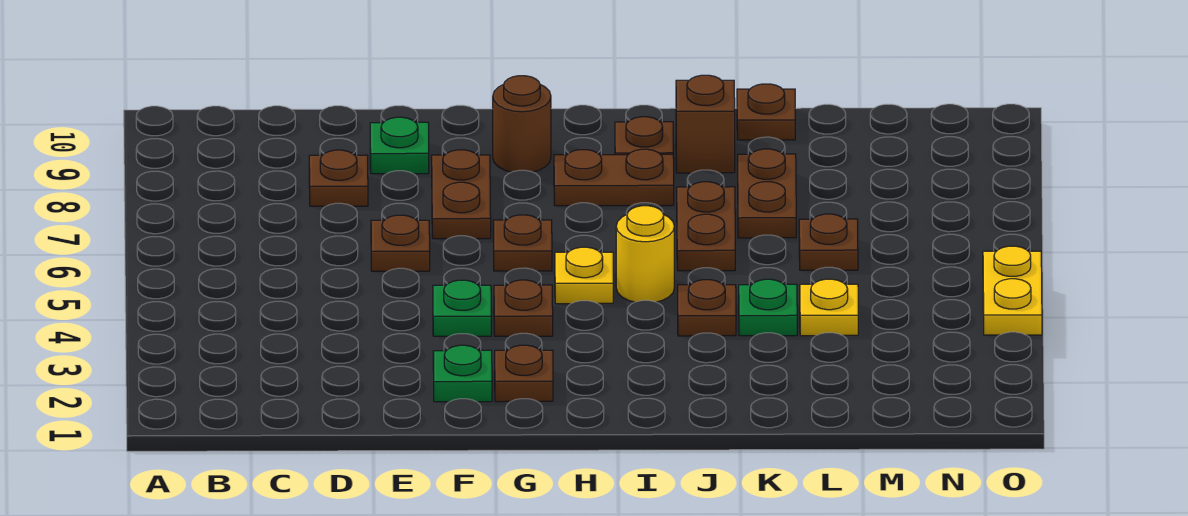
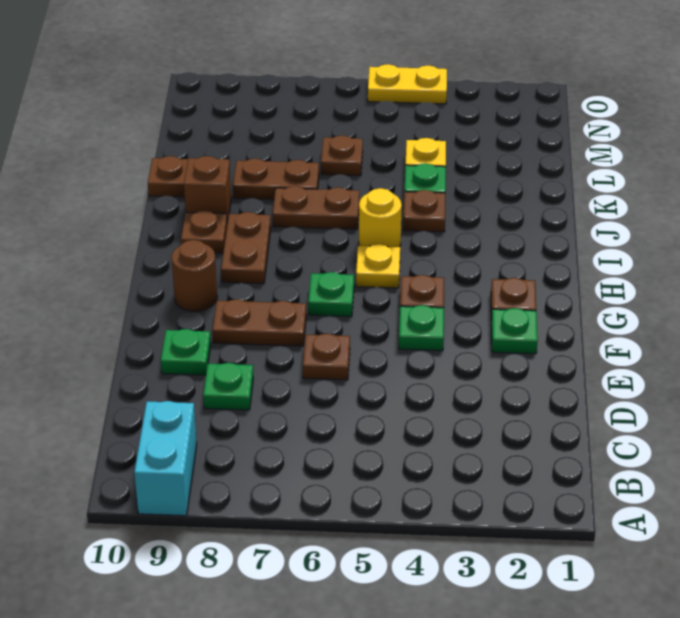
none -> cyan 1x2 brick [134,401,197,516]
brown 1x1 plate [309,150,368,206] -> green 1x1 plate [203,363,253,410]
brown 1x1 plate [493,215,552,271] -> green 1x1 plate [308,272,354,317]

